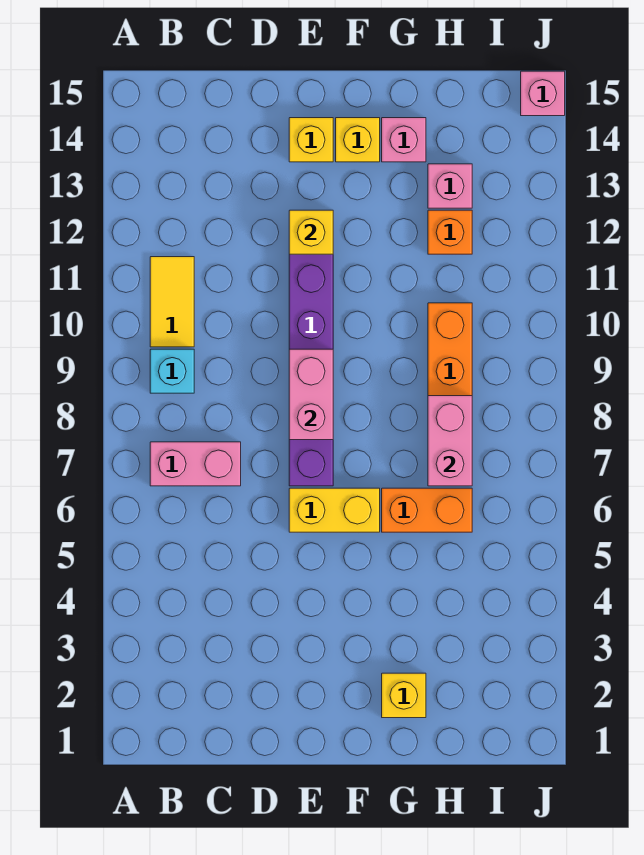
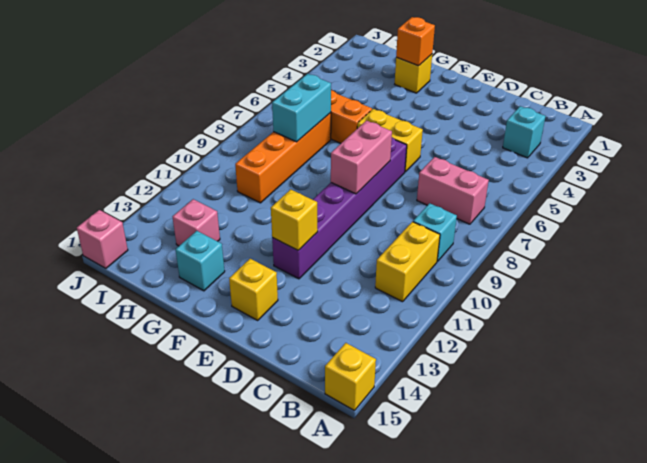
none -> cyan 1x1 brick [503,106,546,158]
yellow 1x2 tile [150,257,194,347] -> yellow 1x2 brick [375,222,440,302]
yellow 1x1 brick [336,118,380,162] -> yellow 1x1 brick moved to [325,343,376,411]
pink 1x1 brick [382,118,426,162] -> cyan 1x1 brick [175,231,225,291]
pink 1x2 brick [428,396,472,486] -> cyan 1x2 brick [272,74,331,142]
orange 1x1 brick [428,210,472,254] -> orange 1x1 brick moved to [396,17,435,66]

